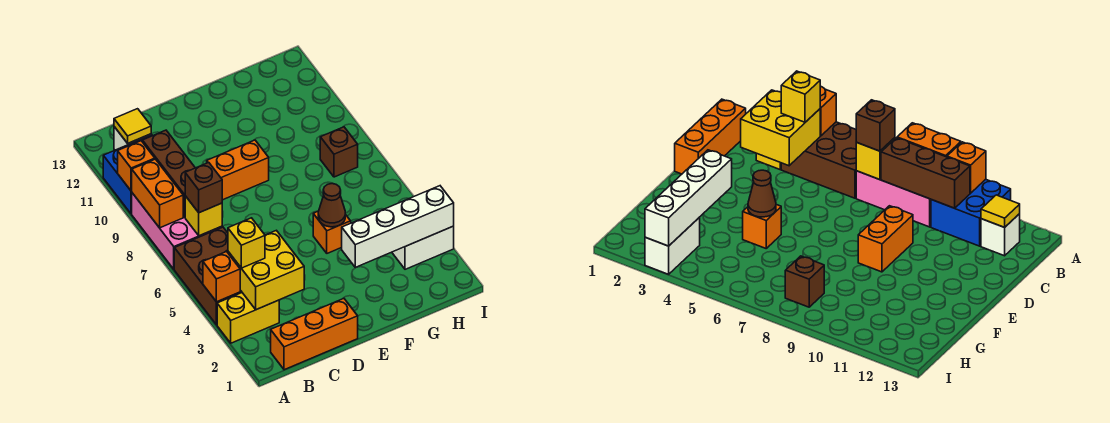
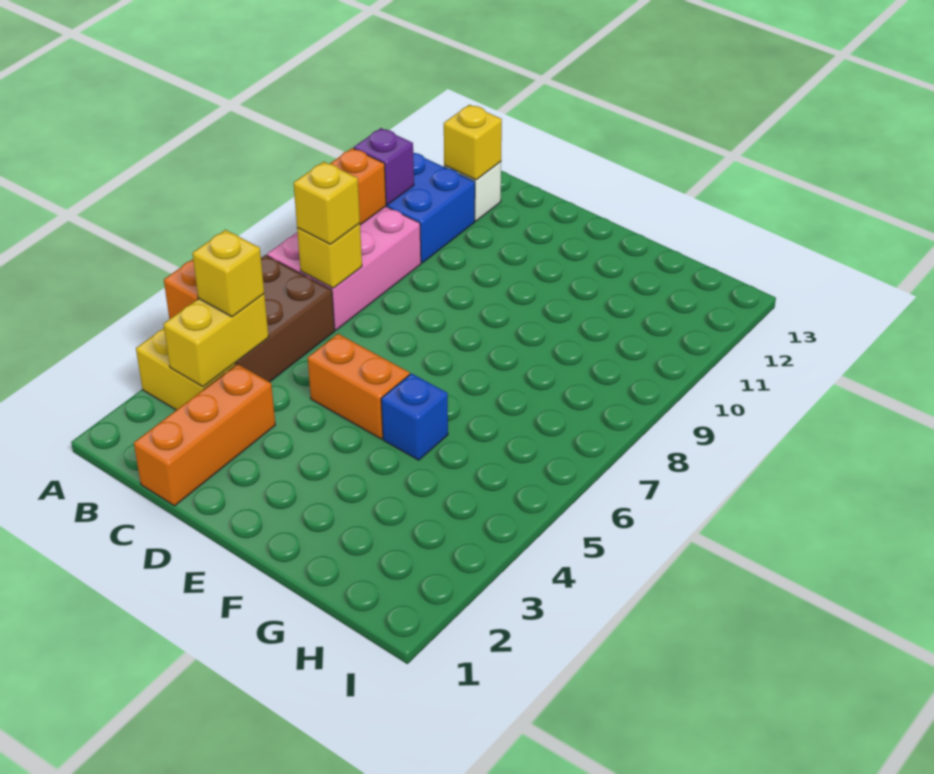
orange 1x1 brick [118,141,155,191] -> purple 1x1 brick [354,128,414,205]
orange 1x3 brick [271,299,358,370] -> orange 1x3 brick turned to [134,364,275,506]
yellow 2x2 brick [228,230,304,310] -> yellow 1x2 brick [163,294,269,387]
brown 1x1 brick [185,163,222,213] -> yellow 1x1 brick [294,162,360,244]
brown 1x3 brick [142,130,195,217] -> none
yellow 1x1 tile [114,109,151,143] -> yellow 1x1 brick [444,105,502,180]
orange 1x2 brick [207,140,269,200] -> orange 1x2 brick moved to [308,334,410,439]
white 1x4 brick [342,186,454,267] -> none
orange 1x1 brick [313,211,351,253] -> blue 1x1 brick [381,373,448,460]
brown 1x1 cone [318,184,345,227] -> none
white 1x2 brick [392,226,454,269] -> none
brown 1x1 brick [320,127,358,177] -> none

